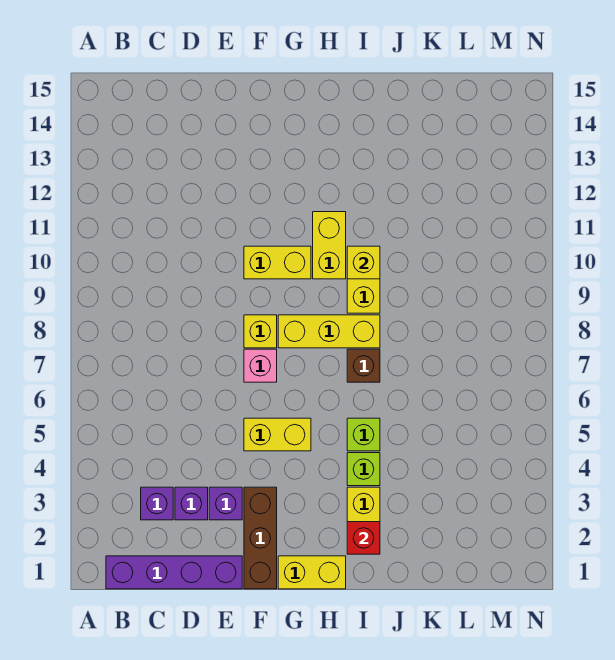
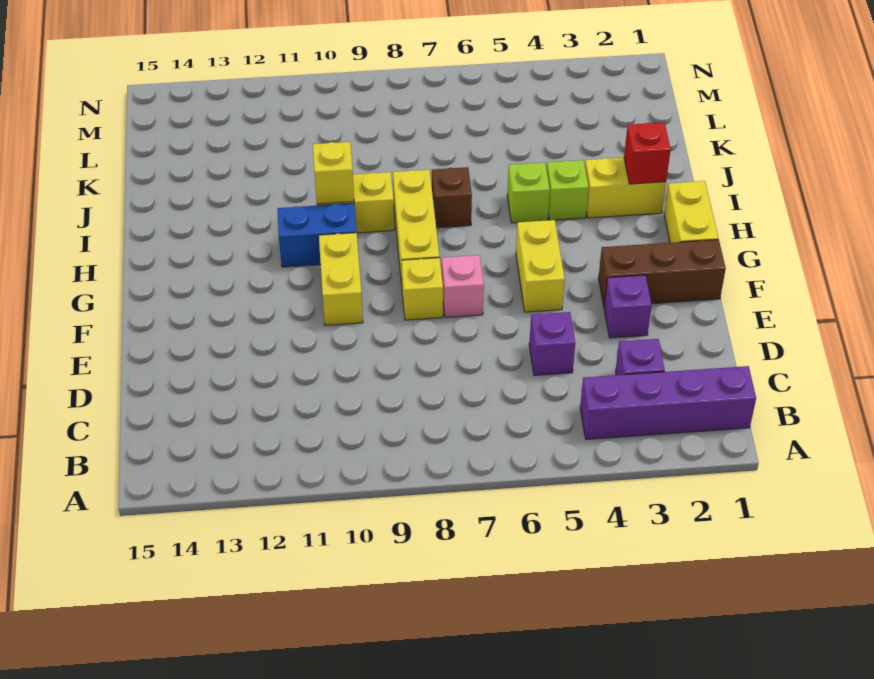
purple 1x4 brick [106,556,242,589] -> purple 1x4 brick turned to [580,366,756,439]
purple 1x1 brick [175,487,208,520] -> purple 1x1 brick moved to [529,312,575,376]
yellow 1x2 brick [313,212,346,279] -> blue 1x2 brick [277,203,357,267]

